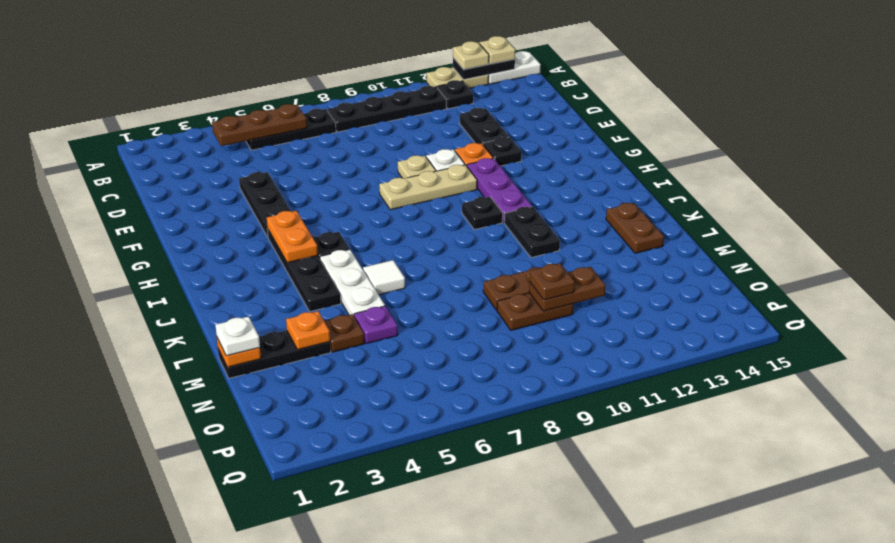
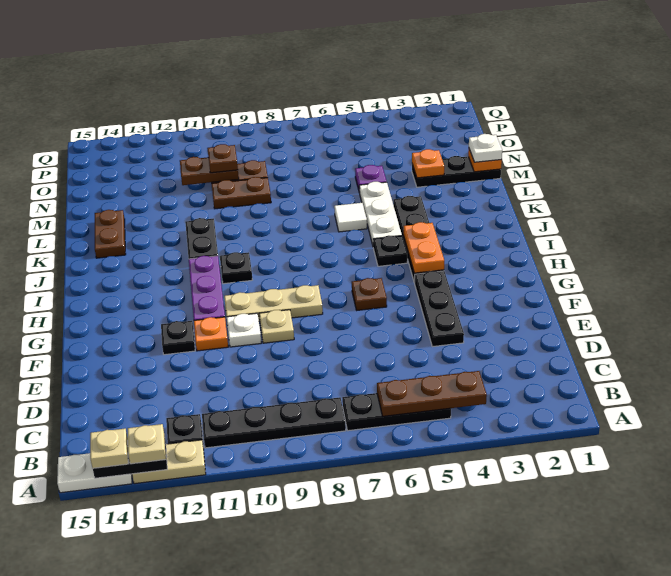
black 1x2 plate [460,108,509,144] -> none
brown 1x1 plate [324,314,364,352] -> brown 1x1 plate moved to [352,278,387,310]

